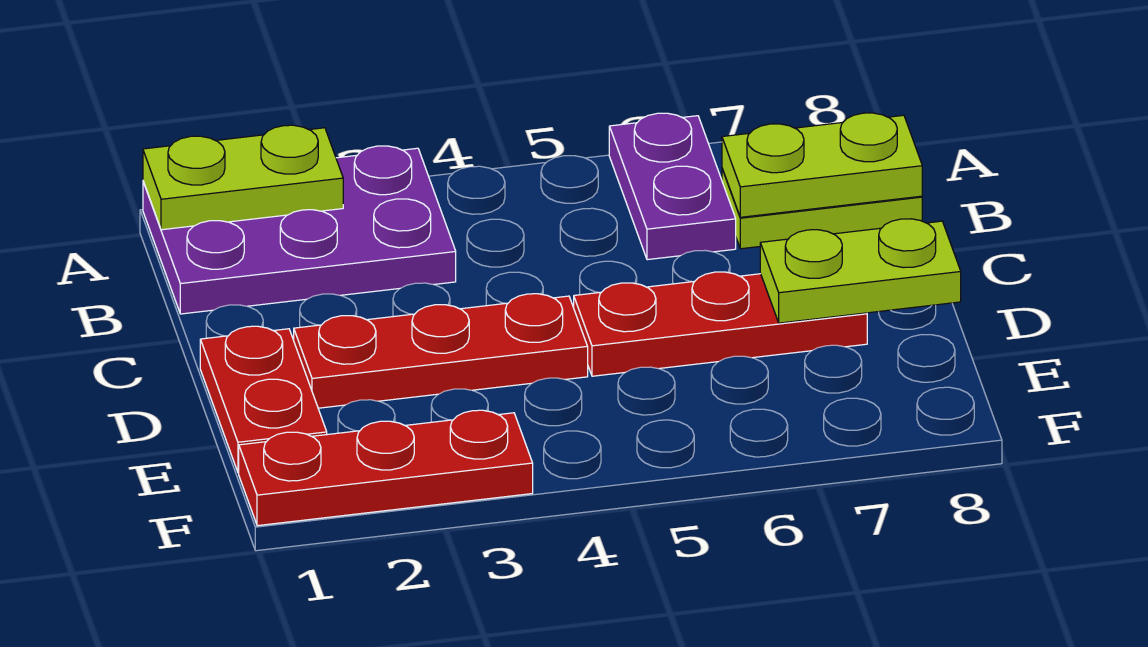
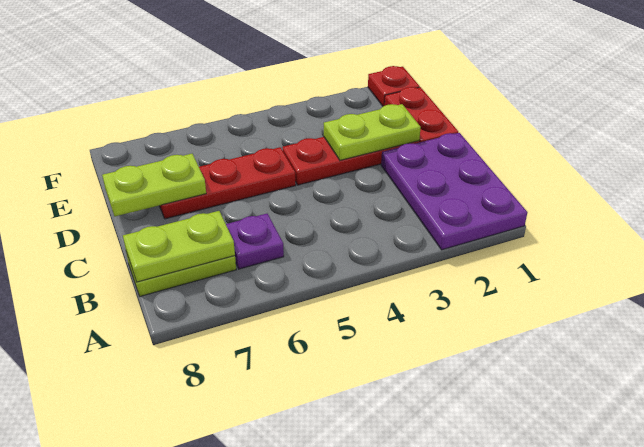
purple 2x3 plate [143,146,456,314] -> purple 2x3 plate turned to [381,133,528,250]
lime 1x2 plate [143,125,343,230] -> lime 1x2 plate moved to [324,104,421,160]
purple 1x2 plate [609,113,736,260] -> purple 1x1 plate [226,214,284,269]
red 1x3 plate [239,410,533,526] -> red 1x1 plate [368,66,420,106]

